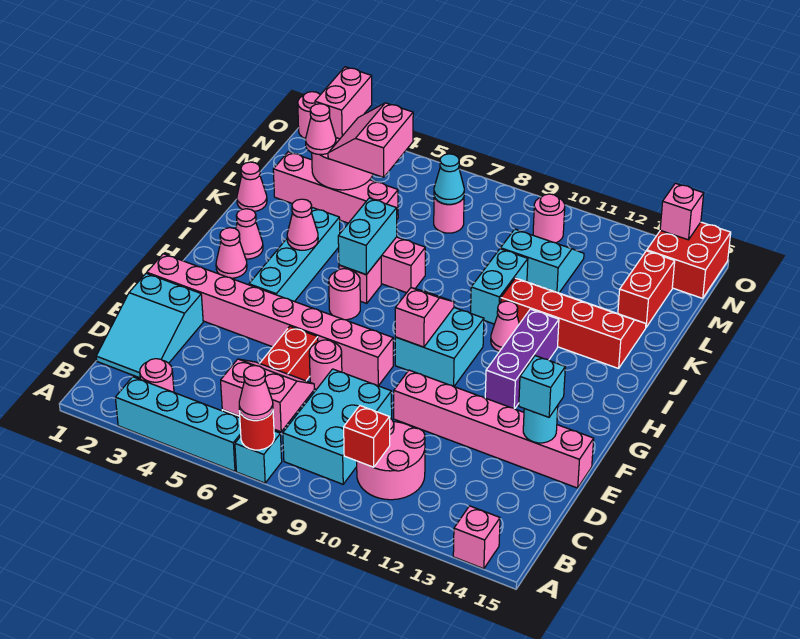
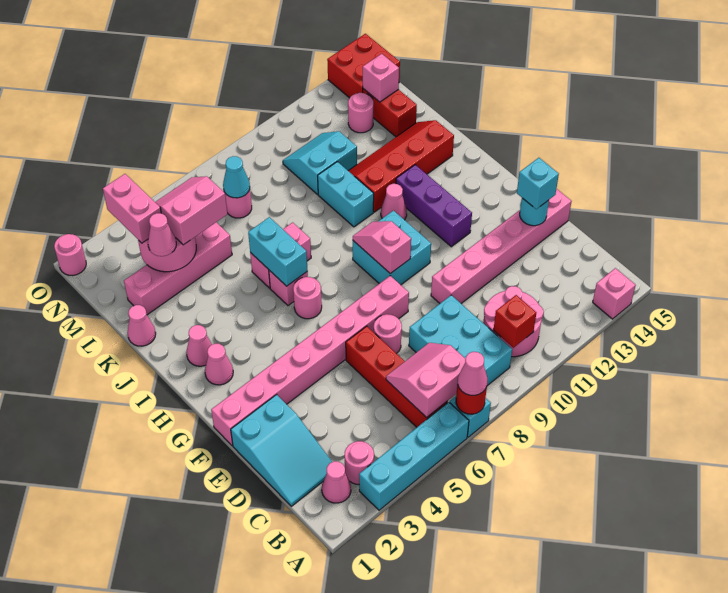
cyan 1x4 brick [249,208,340,302] -> none
pink 1x1 cone [287,199,318,250] -> pink 1x1 cone moved to [322,461,351,503]
pink 2x2 slope [328,103,413,177] -> pink 2x2 slope turned to [155,176,228,245]
pink 1x1 round brick [533,194,565,243] -> pink 1x1 round brick moved to [348,93,374,133]
pink 1x1 brick [660,183,704,240] -> pink 1x1 brick moved to [363,54,399,102]

